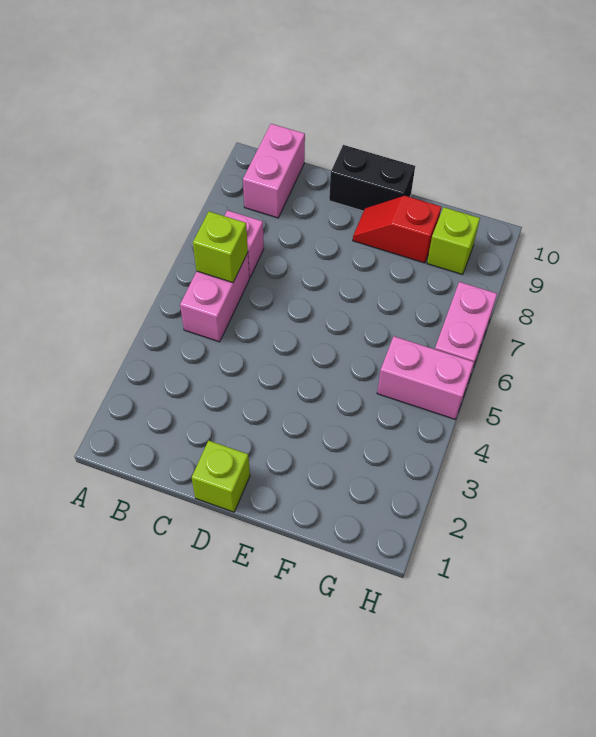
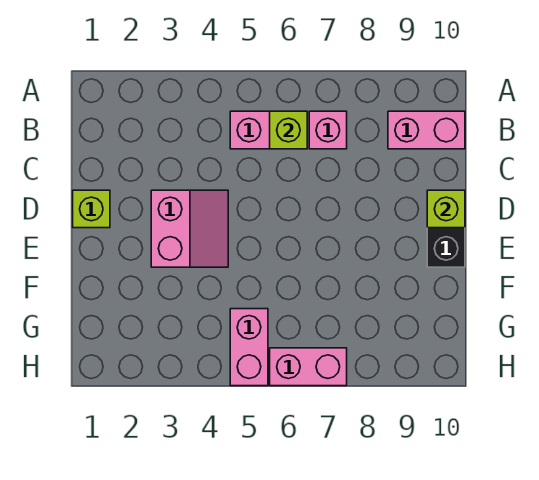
none -> pink 2x2 slope [151,190,228,267]
red 1x2 slope [353,195,441,263] -> none
lime 1x1 brick [427,207,480,275] -> lime 1x1 brick moved to [427,190,465,228]

